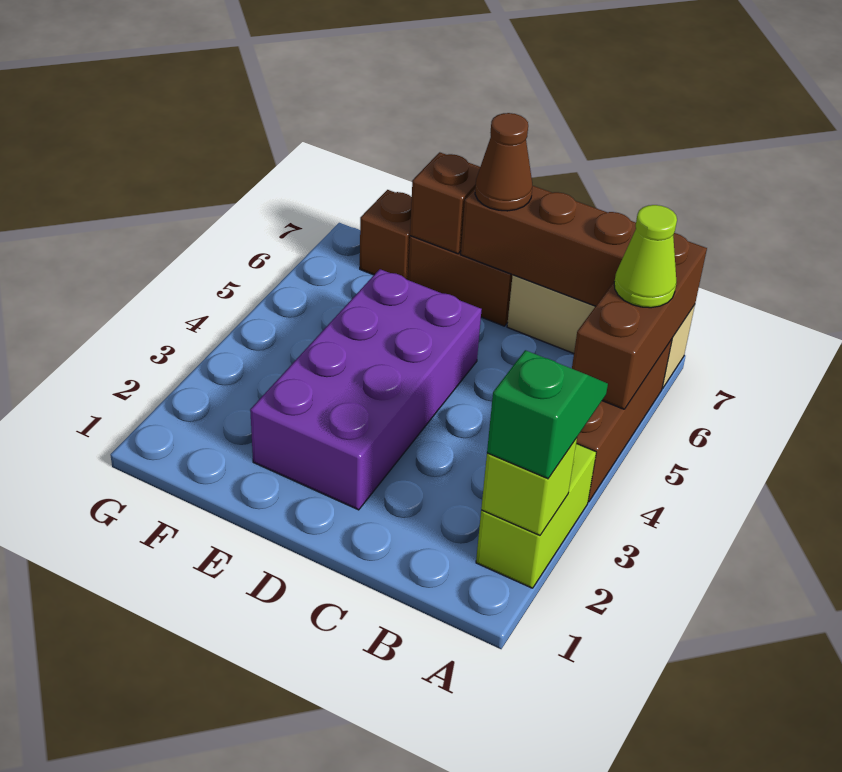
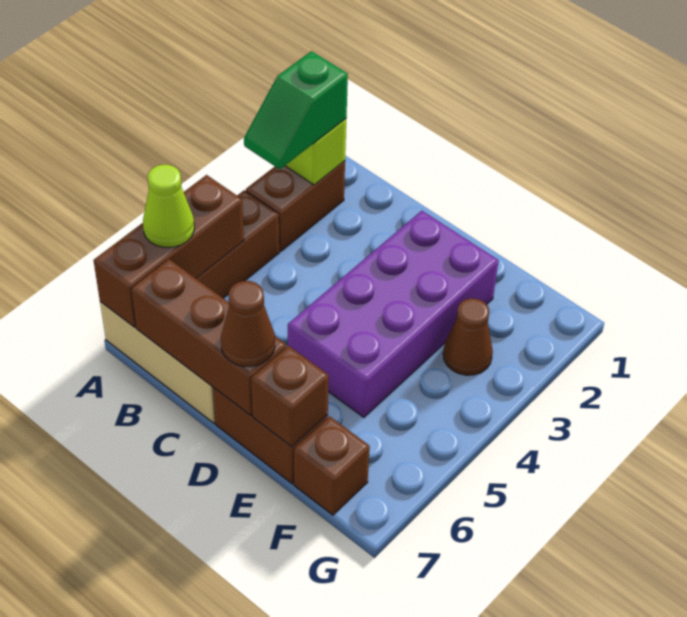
lime 1x2 brick [476,444,596,588] -> brown 1x2 brick [246,161,345,251]
none -> brown 1x1 cone [443,298,493,375]

